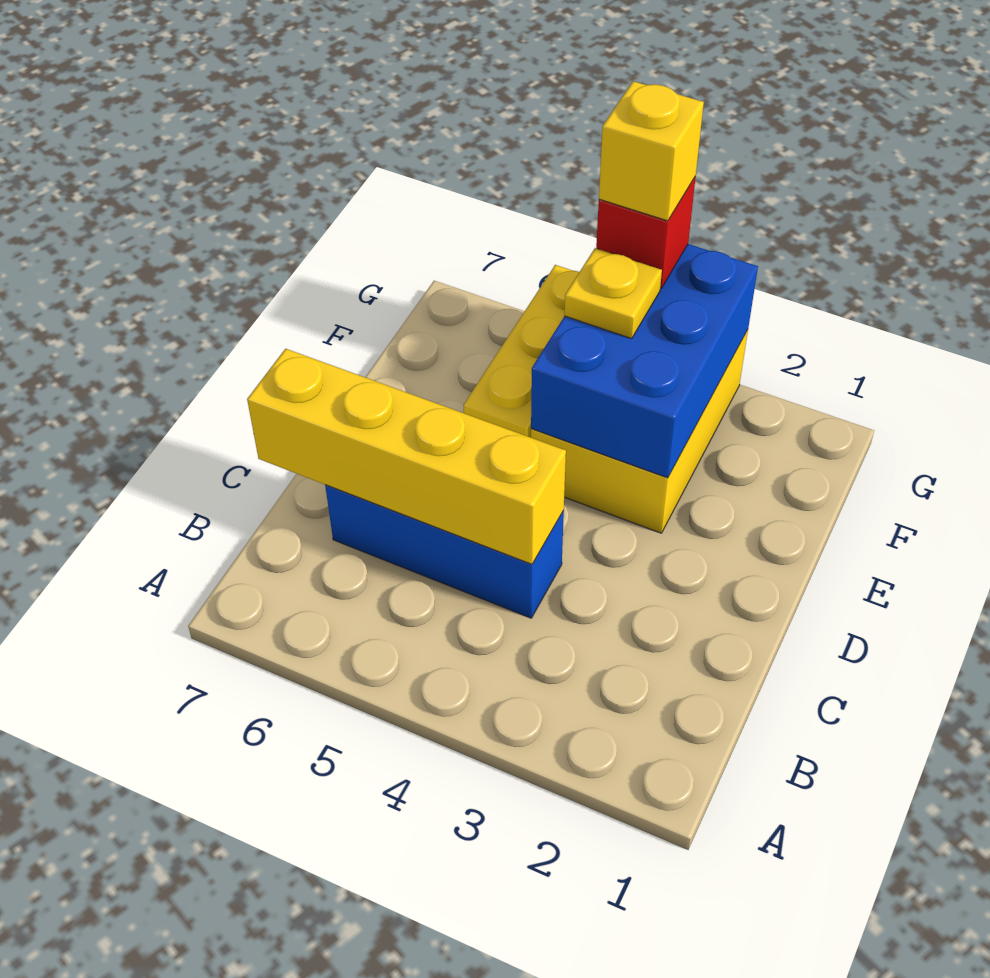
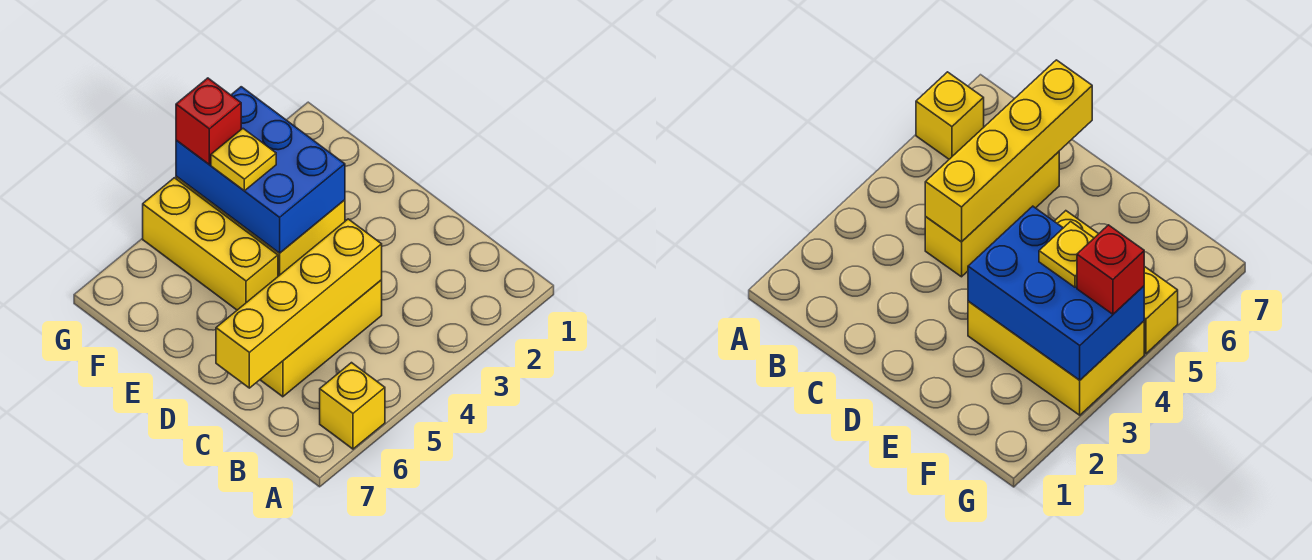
blue 1x3 brick [325,485,564,618] -> yellow 1x3 brick [260,280,382,397]
yellow 1x1 brick [599,81,704,221] -> yellow 1x1 brick moved to [320,363,385,449]

